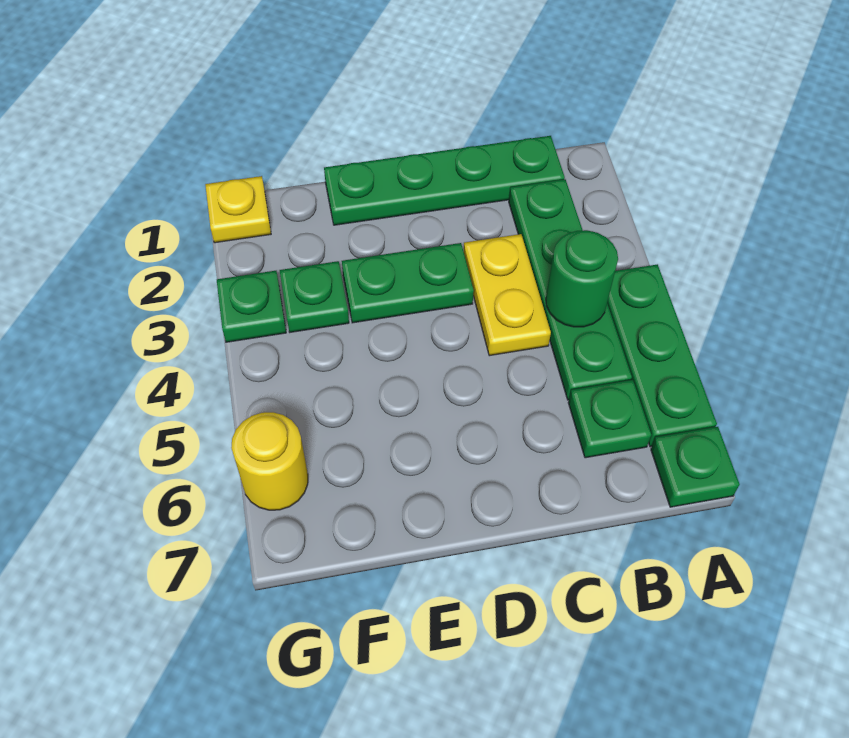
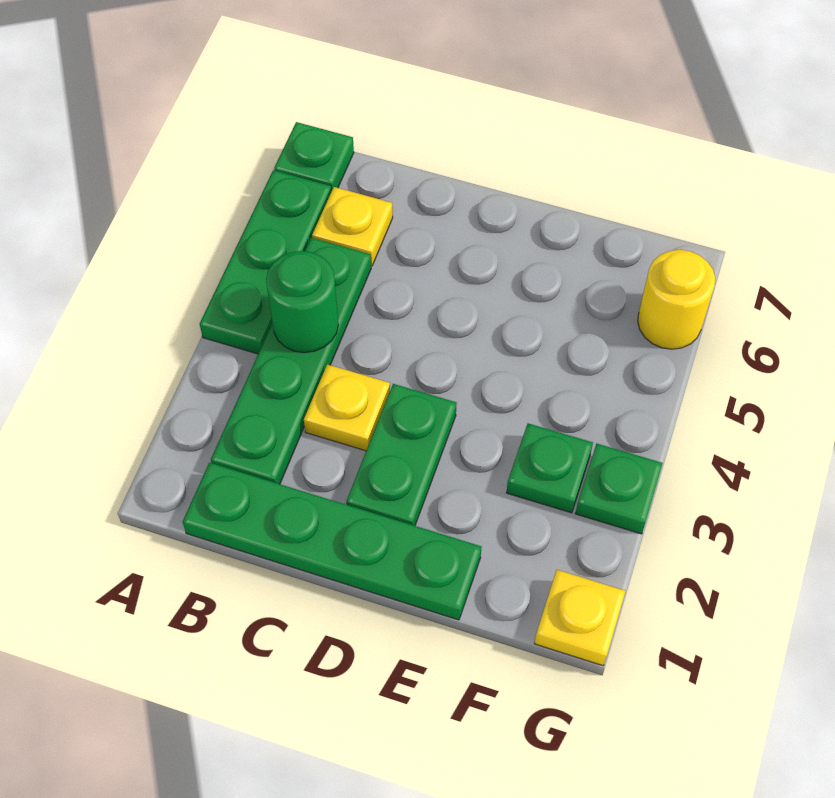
green 1x1 plate [568,380,651,458] -> yellow 1x1 plate [312,187,393,266]
yellow 1x2 plate [464,234,551,356] -> yellow 1x1 plate [304,364,390,451]
green 1x2 plate [342,243,474,323] -> green 1x2 plate turned to [346,384,457,526]

